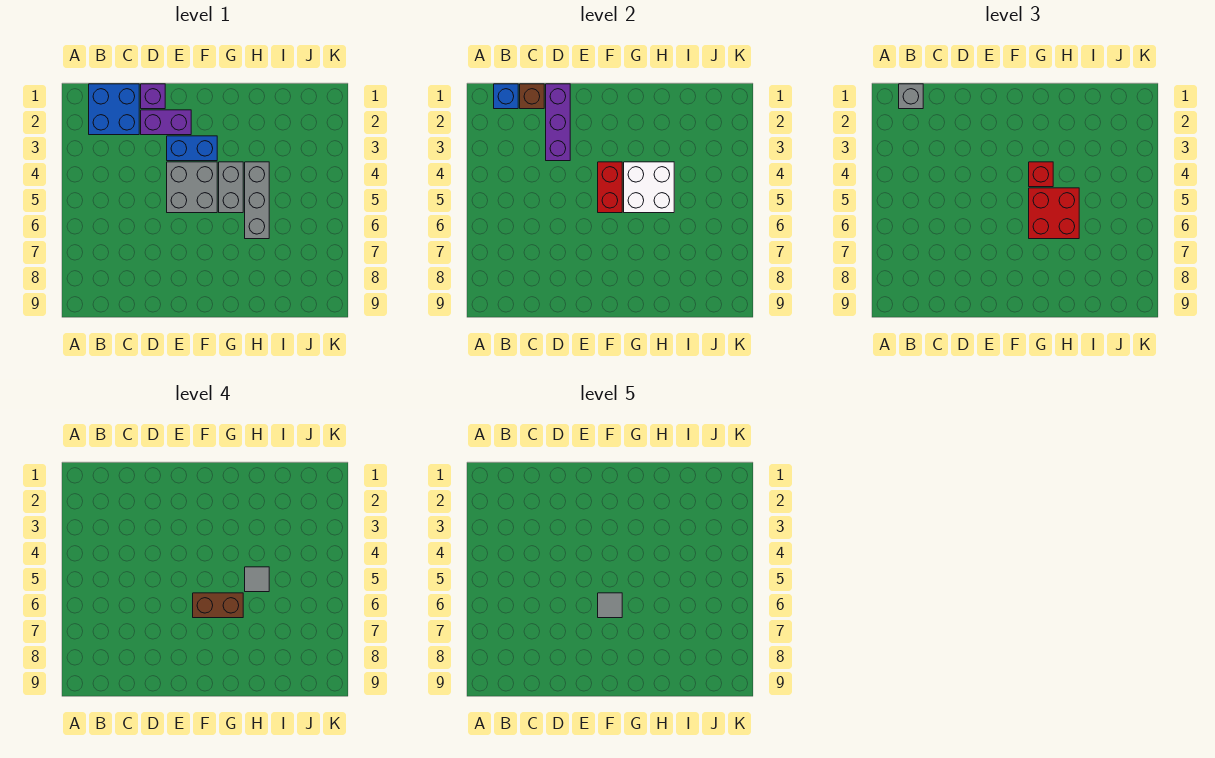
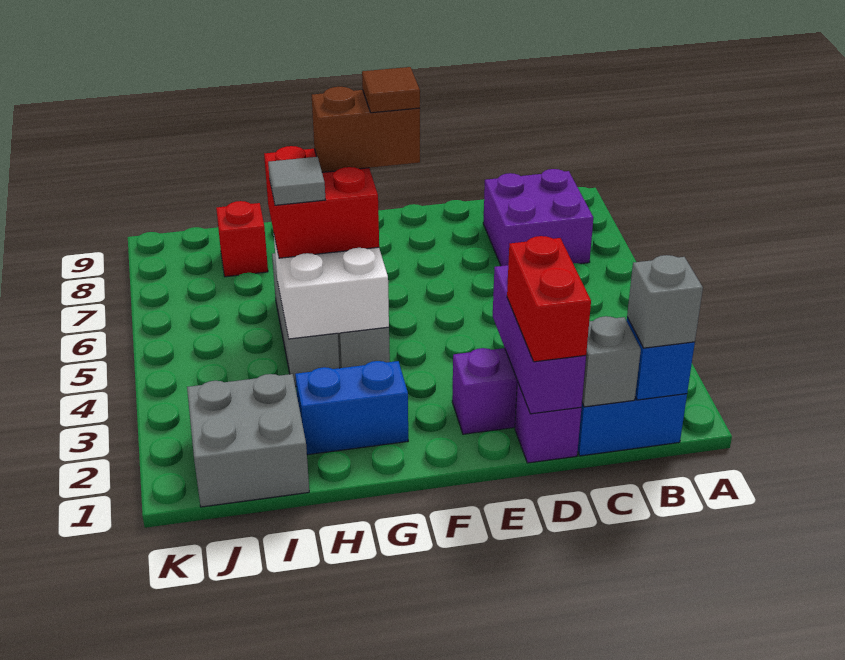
none -> purple 2x2 brick [483,169,593,266]
brown 1x1 brick [520,84,544,109] -> grey 1x1 brick [582,316,641,407]
blue 1x2 brick [167,136,217,161] -> blue 1x2 brick moved to [295,361,408,455]
grey 2x2 brick [167,162,217,213] -> grey 2x2 brick moved to [187,374,309,507]
red 1x2 brick [598,162,622,213] -> red 1x2 brick moved to [507,236,591,362]
grey 1x1 tile [598,593,622,618] -> brown 1x1 tile [362,67,420,113]
red 1x1 brick [1029,162,1053,187] -> red 1x1 brick moved to [216,201,268,277]

